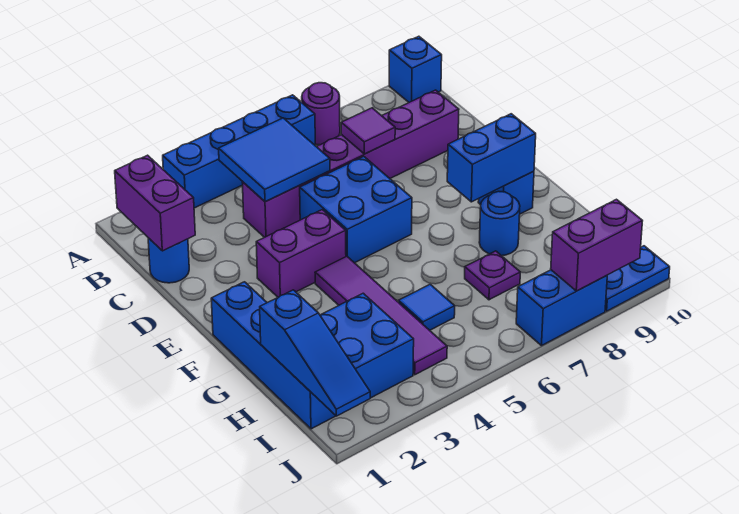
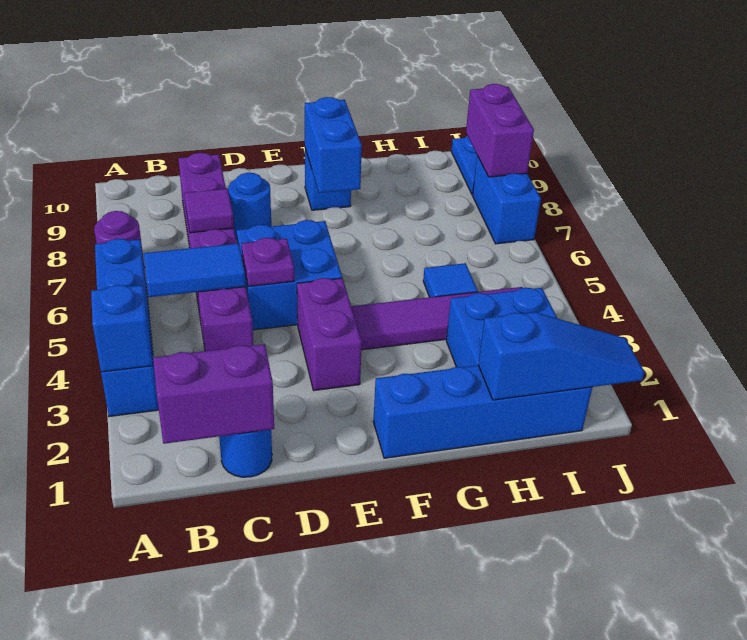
blue 1x1 brick [389,36,442,102] -> blue 1x1 brick moved to [91,285,153,372]
blue 2x2 tile [219,118,330,202] -> blue 1x2 tile [144,243,246,297]
blue 1x1 round brick [479,191,520,256] -> blue 1x1 round brick moved to [228,173,271,239]
purple 1x1 plate [465,251,520,300] -> purple 1x1 plate moved to [241,238,294,286]

